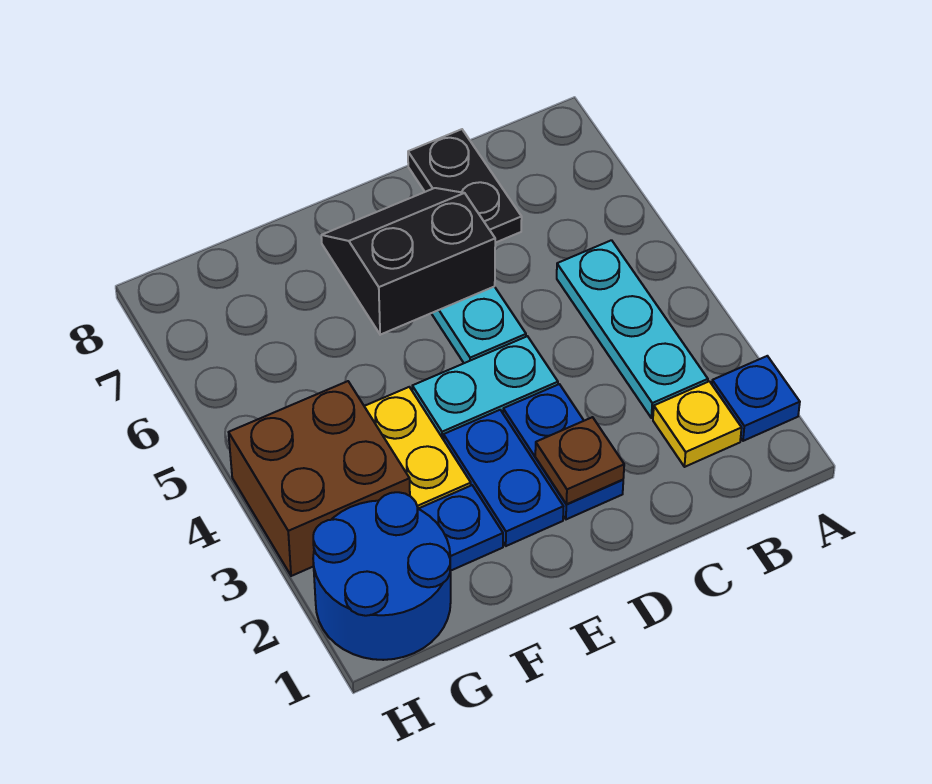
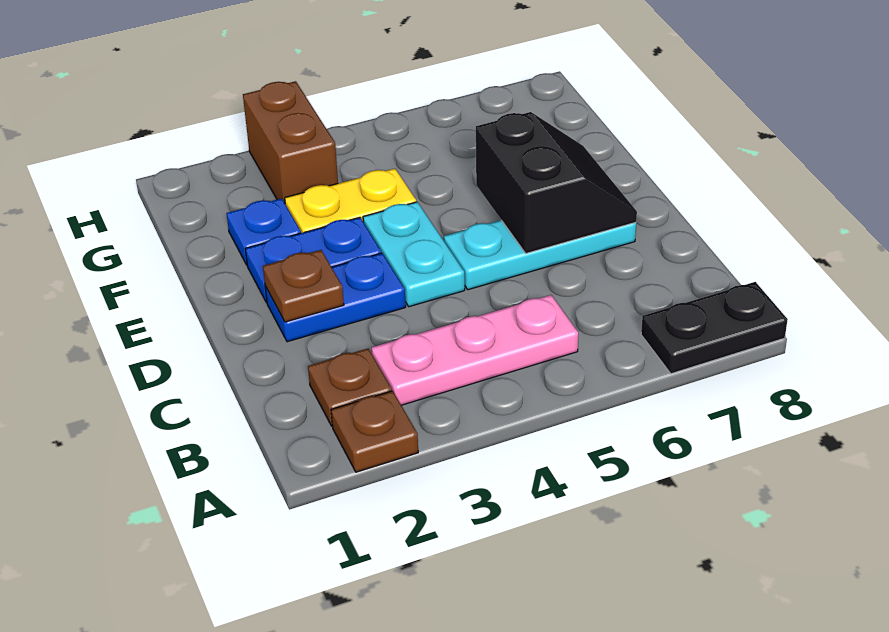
blue 1x1 plate [712,356,800,441] -> brown 1x1 plate [331,391,418,472]
yellow 1x1 plate [653,381,742,467] -> brown 1x1 plate [308,349,392,426]
cyan 1x3 plate [557,240,708,418] -> pink 1x3 plate [371,295,578,405]
black 1x2 plate [408,129,522,243] -> black 1x2 plate moved to [641,282,788,374]
blue 2x2 round brick [313,492,451,660] -> none
brown 2x2 brick [229,381,410,576] -> brown 1x2 brick [243,81,338,203]

